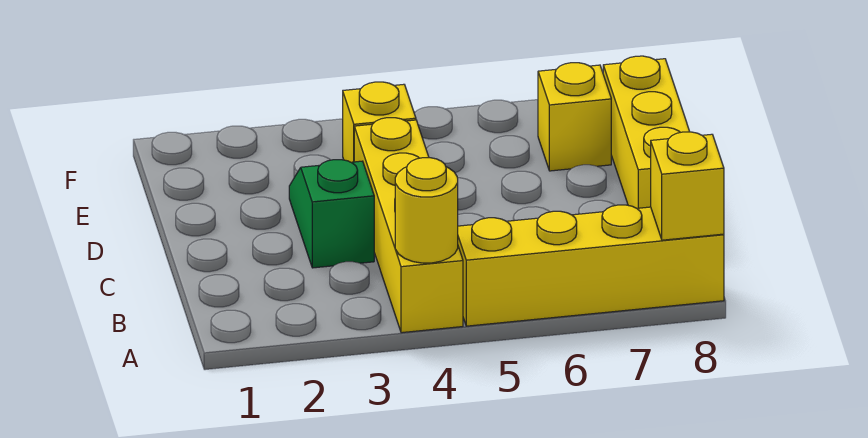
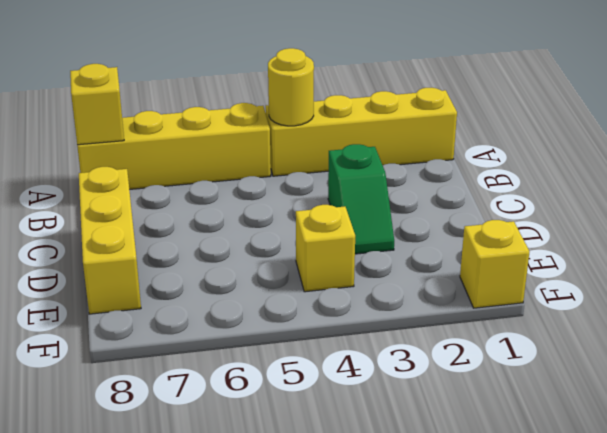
yellow 1x4 brick [354,118,463,333] -> yellow 1x4 brick turned to [266,88,457,176]
yellow 1x1 brick [538,63,611,171] -> yellow 1x1 brick moved to [460,220,530,308]

